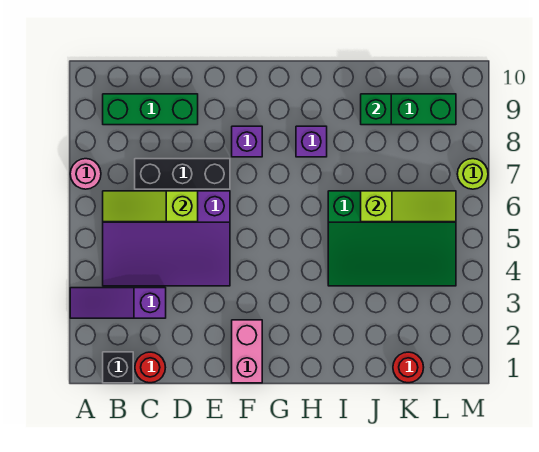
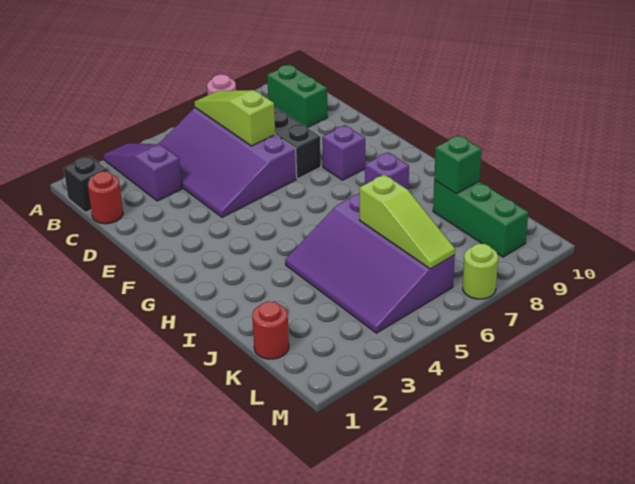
green 1x3 brick [103,94,198,125] -> green 1x2 brick [267,64,328,128]
pink 1x2 brick [232,320,262,383] -> none
green 3x4 slope [328,191,456,286] -> purple 3x4 slope [285,193,455,333]

